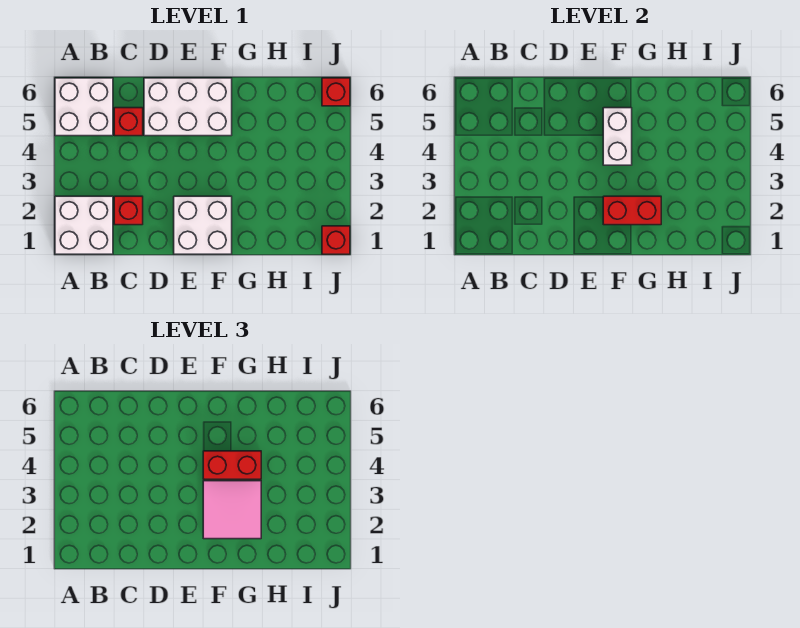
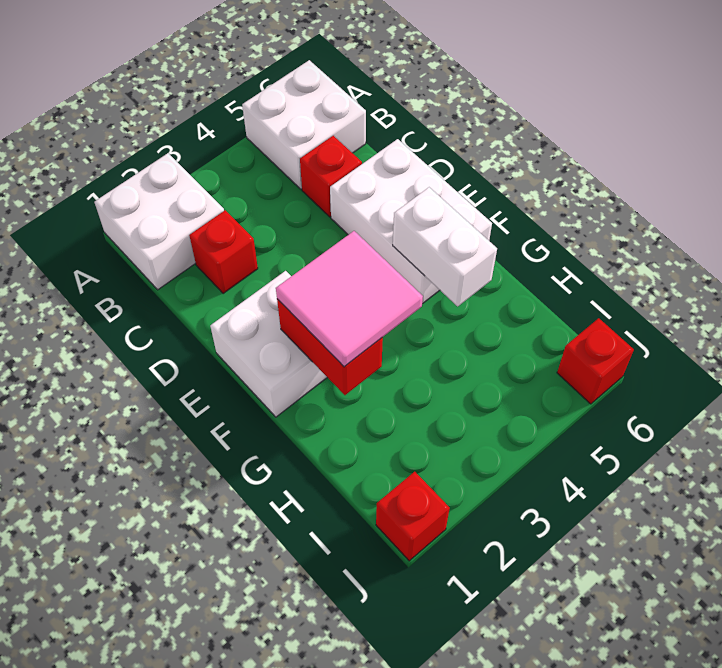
white 1x2 brick [603,108,632,165] -> white 1x2 brick turned to [393,187,497,306]
red 1x2 brick [203,451,261,479] -> none

